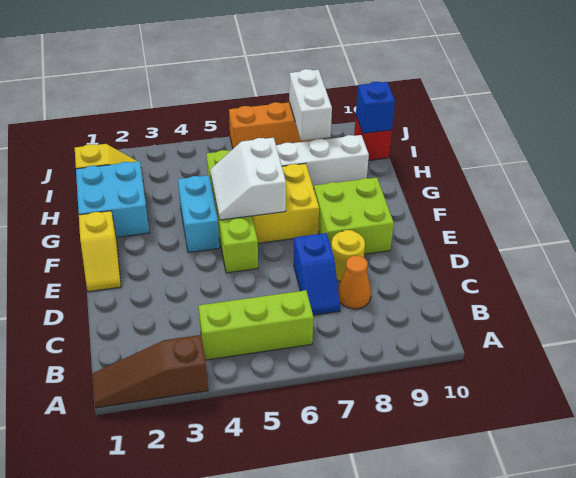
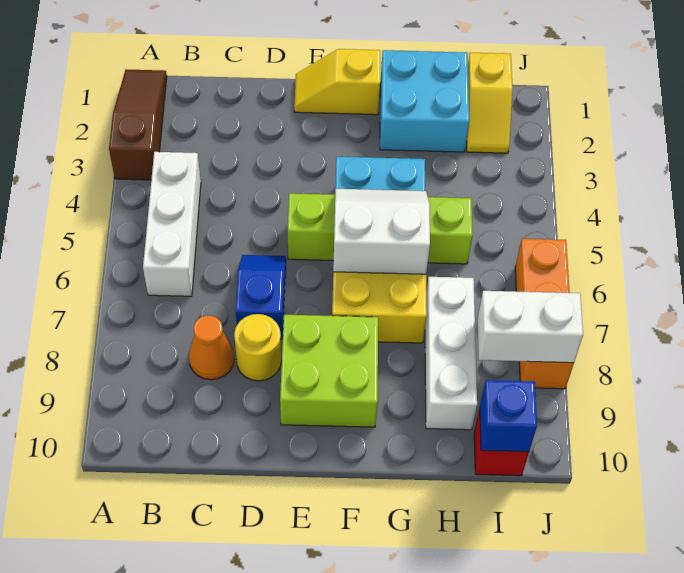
lime 1x3 brick [199,290,314,360] -> white 1x3 brick [143,152,201,296]
blue 1x2 slope [294,233,340,315] -> blue 1x2 slope turned to [236,255,286,339]

